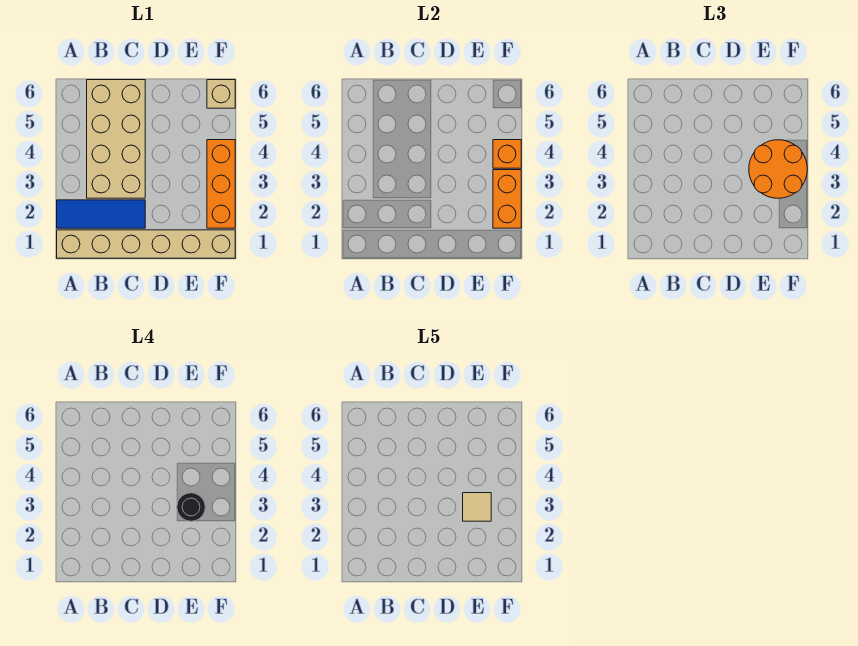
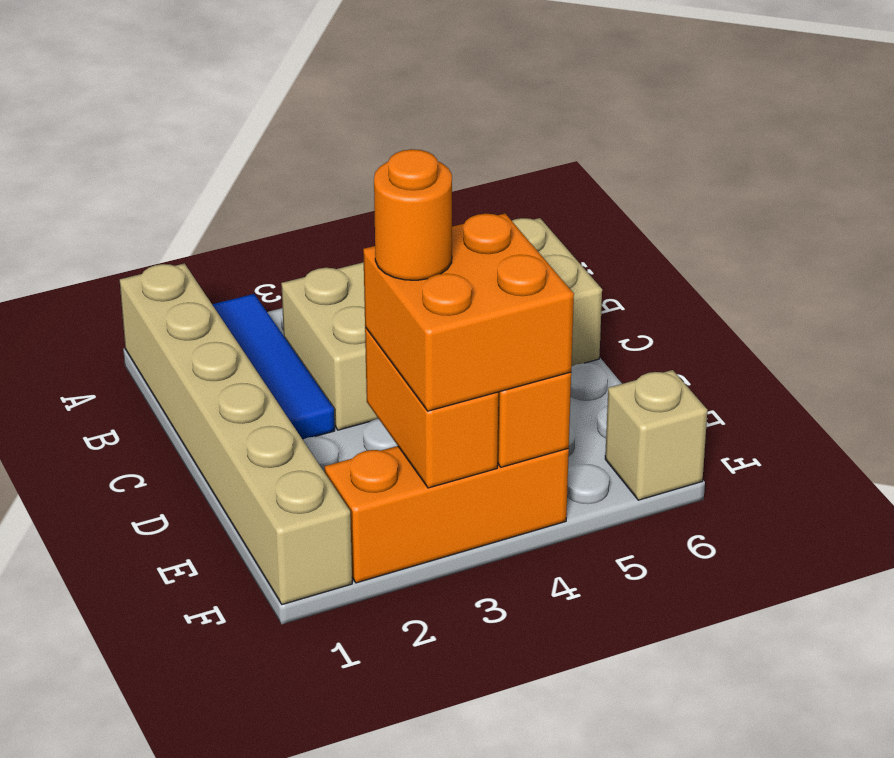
orange 2x2 round brick [749,140,807,198] -> orange 2x2 brick [363,214,574,411]
black 1x1 round brick [177,493,205,521] -> orange 1x1 round brick [374,149,452,280]
tan 1x1 tile [463,493,491,521] -> none
orange 1x2 brick [493,170,521,228] -> orange 1x2 brick turned to [365,327,498,488]

